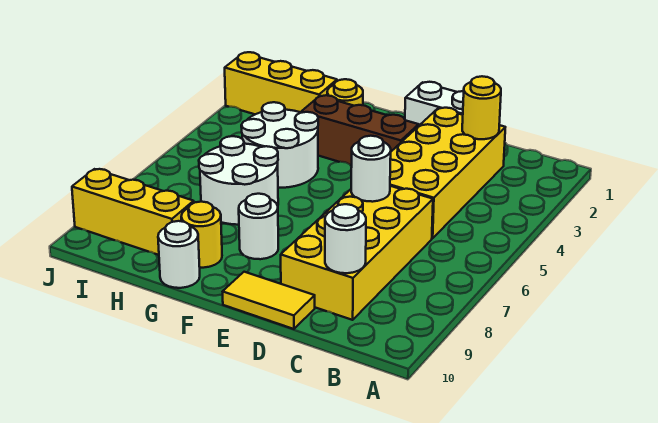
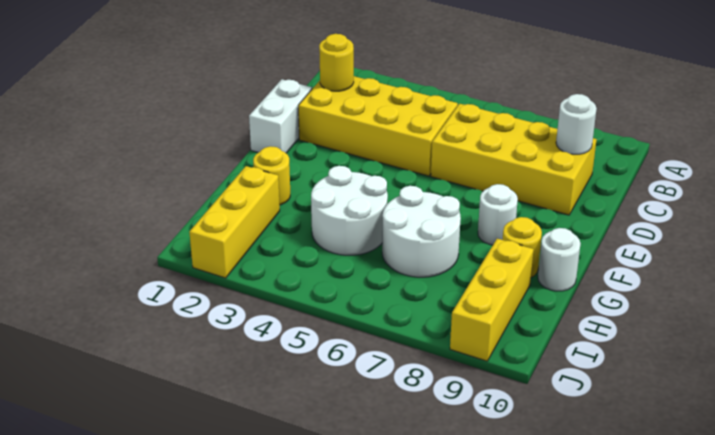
white 1x1 round brick [351,136,391,202] -> none
yellow 1x2 tile [223,272,315,329] -> none
brown 1x3 brick [301,95,419,166] -> none

